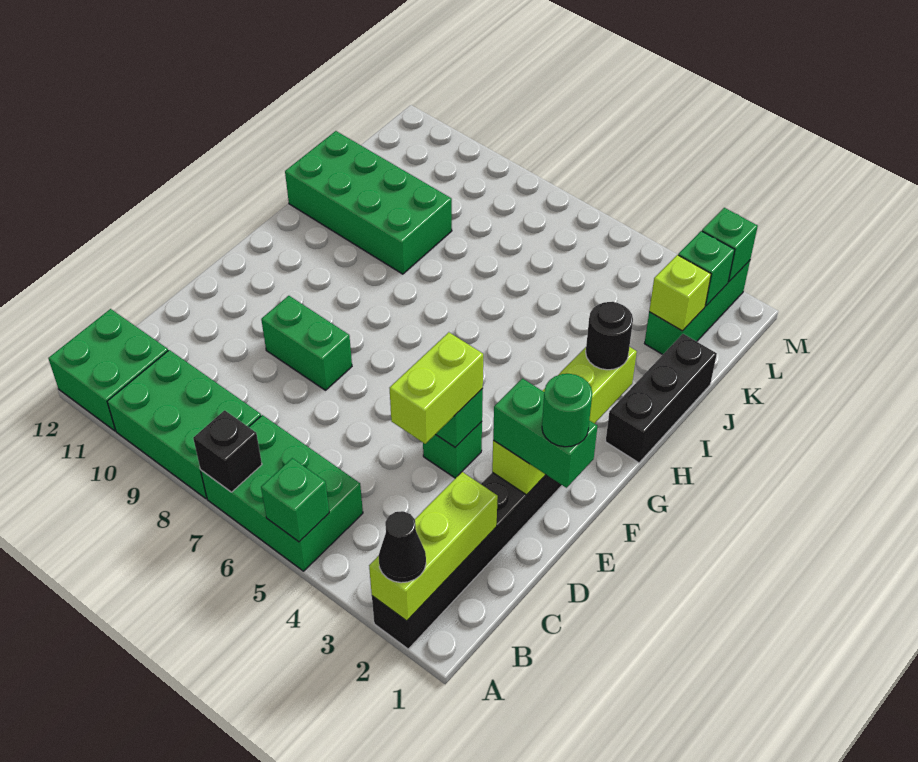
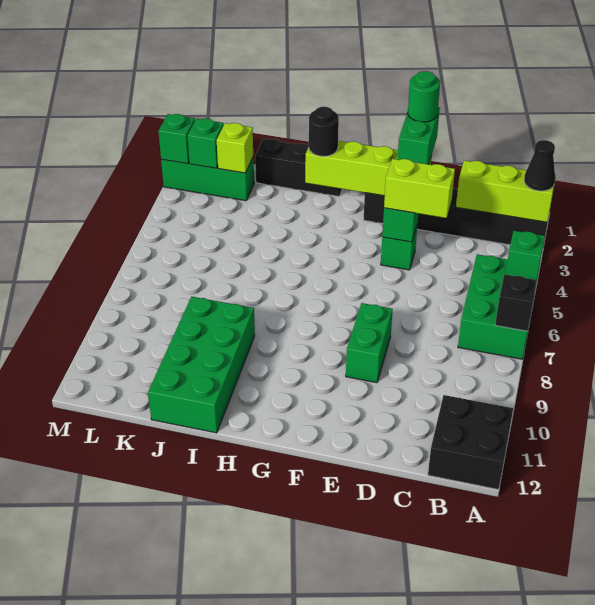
green 2x3 brick [107,350,261,499] -> none
green 2x2 brick [48,309,168,431] -> black 2x2 brick [428,395,513,489]

